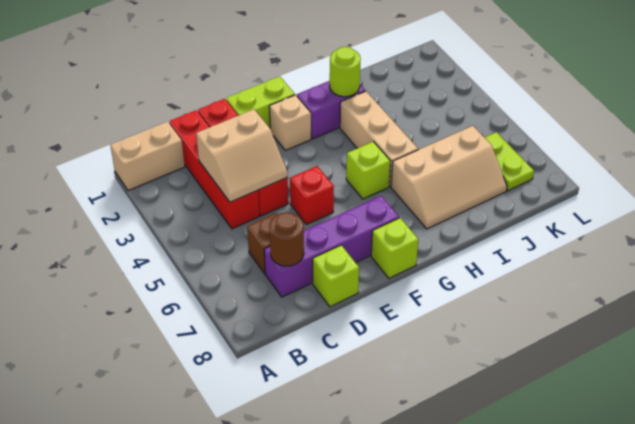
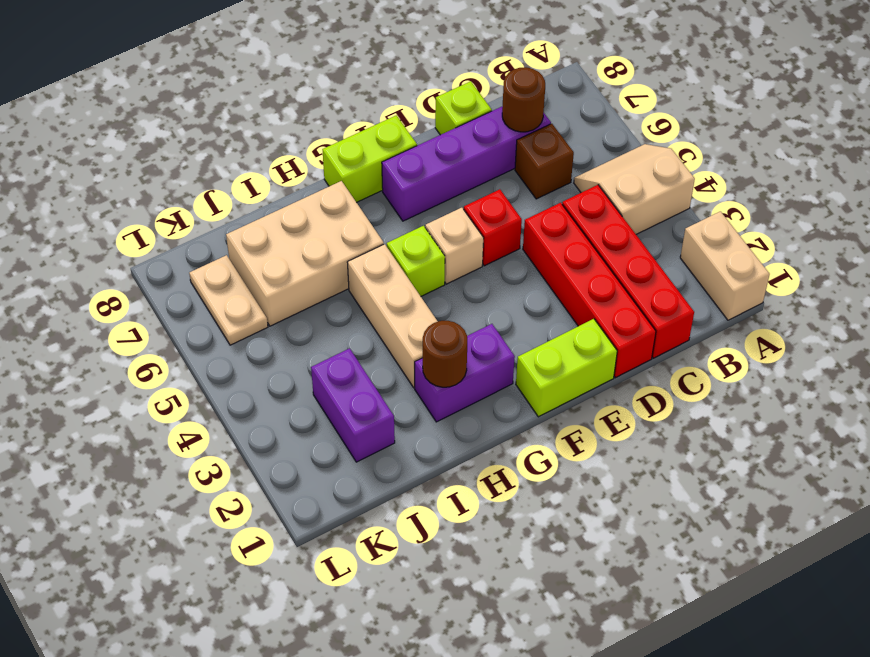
tan 1x2 brick [110,122,185,191] -> tan 1x2 brick turned to [680,211,770,320]
tan 2x2 slope [196,109,288,202] -> tan 2x2 slope moved to [574,144,695,234]
tan 1x1 brick [269,95,311,150] -> tan 1x1 brick moved to [425,208,484,284]
lime 1x1 brick [371,218,419,278] -> lime 1x2 brick [322,115,417,202]
lime 1x1 round brick [330,47,361,97] -> brown 1x1 round brick [423,321,467,387]
tan 2x3 slope [391,126,507,229] -> tan 2x3 brick [226,181,384,326]
none -> purple 1x2 brick [311,348,395,462]
lime 1x2 plate [484,132,534,191] -> tan 1x2 plate [189,255,268,345]

